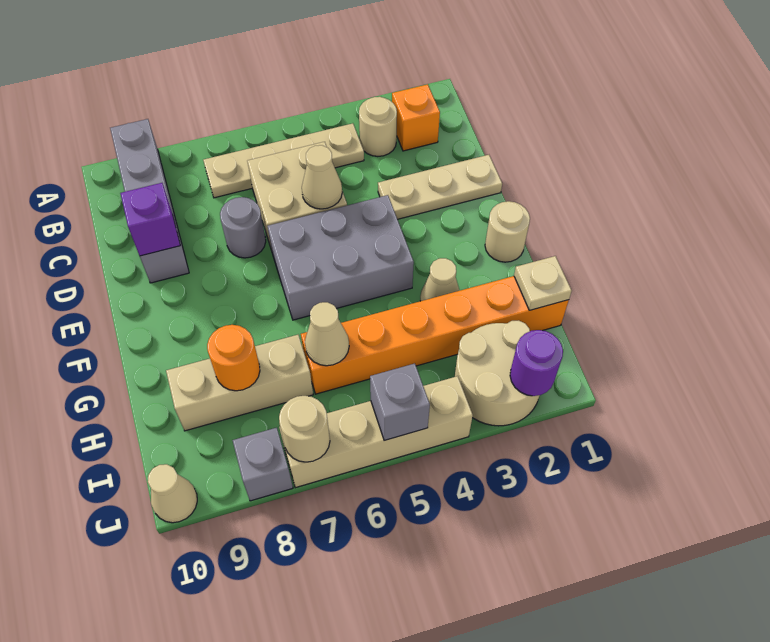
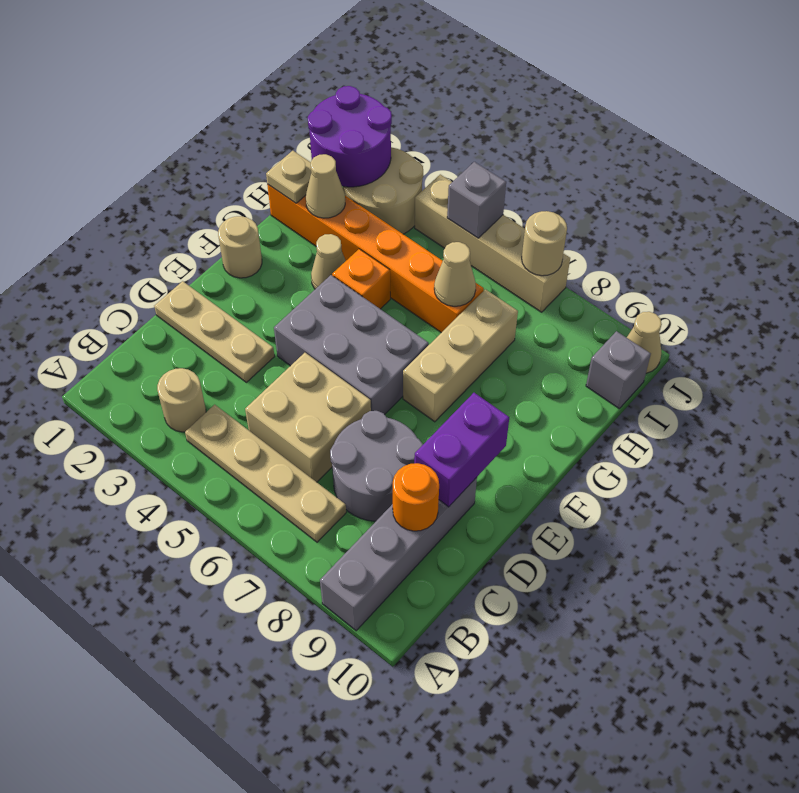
orange 1x1 brick [392,84,440,151] -> orange 1x1 brick moved to [332,249,390,309]
tan 1x1 cone [302,145,342,209] -> tan 1x1 cone moved to [306,154,345,218]
grey 1x1 round brick [220,197,266,258] -> grey 2x2 round brick [330,411,423,521]
purple 1x1 brick [120,183,180,256] -> purple 1x2 brick [414,393,509,507]
tan 1x3 brick [166,335,313,431] -> tan 1x3 brick turned to [403,289,518,422]
orange 1x1 round brick [207,325,260,391] -> orange 1x1 round brick moved to [393,463,439,531]
purple 1x1 round brick [510,330,563,396] -> purple 2x2 round brick [308,86,392,187]
grey 1x1 brick [233,428,293,501] -> grey 1x1 brick moved to [586,331,651,409]

